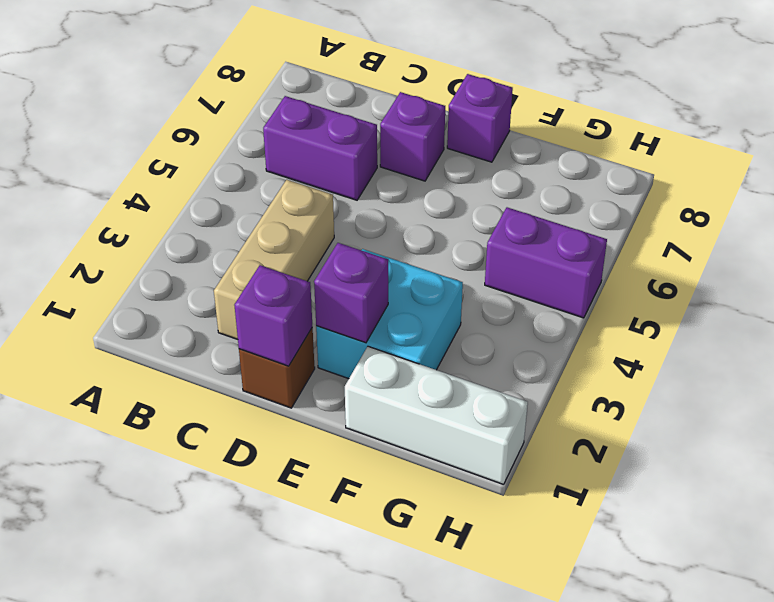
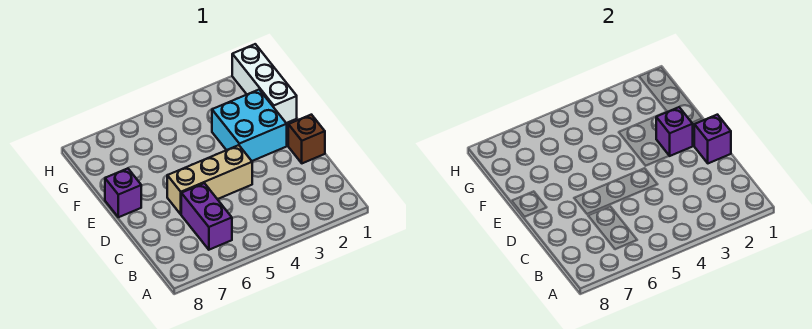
tan 1x3 brick [214,180,334,339] -> tan 1x3 brick moved to [167,145,252,214]
purple 1x1 brick [380,92,445,181] -> none
purple 1x2 brick [485,207,607,318] -> none

